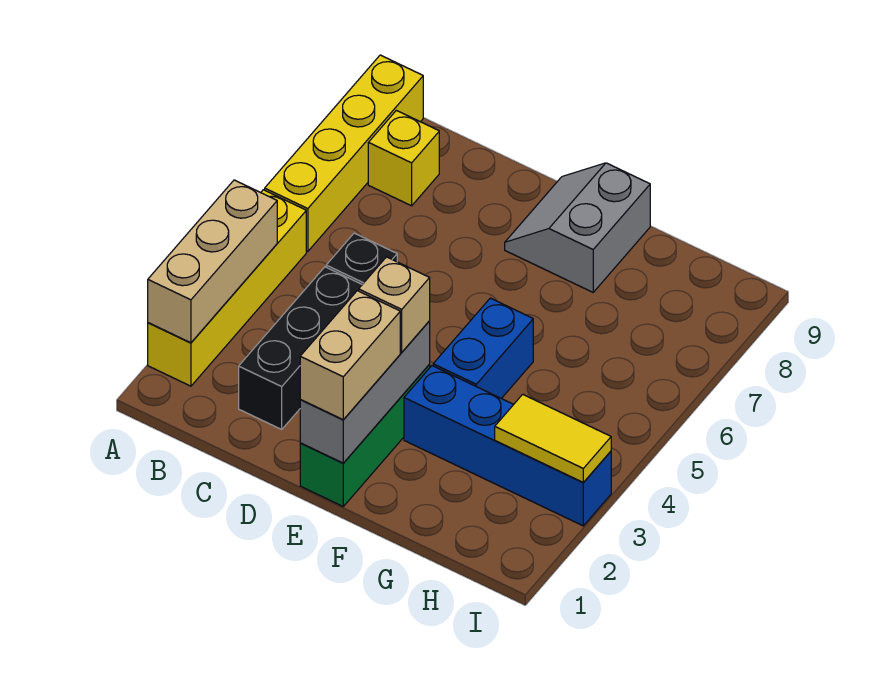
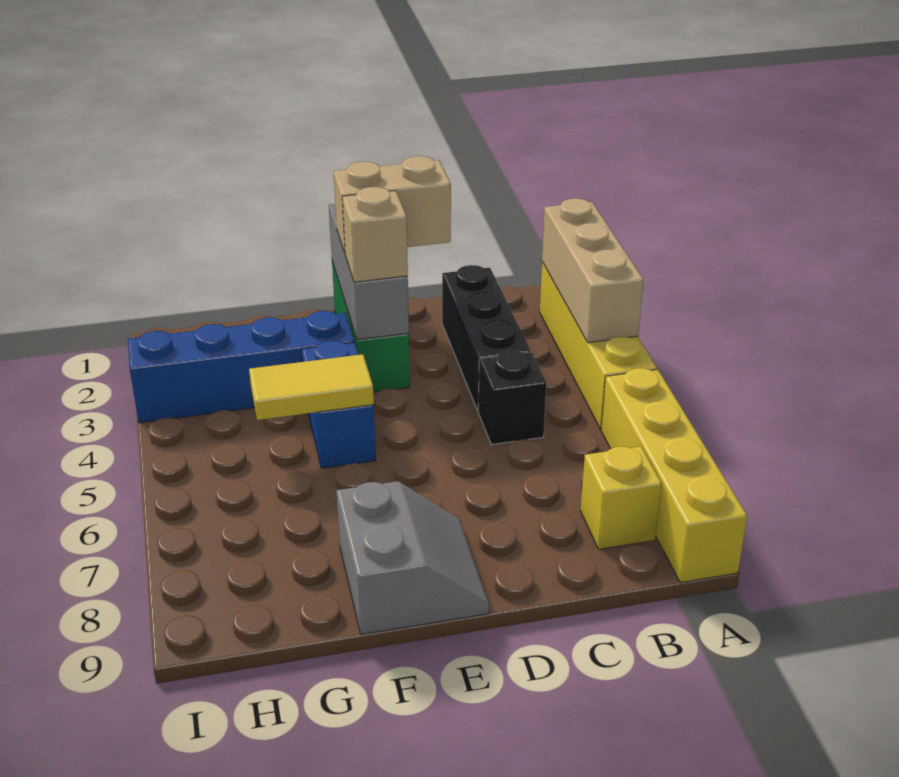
tan 1x2 brick [300,291,400,420] -> tan 1x2 brick turned to [334,156,451,253]
yellow 1x2 tile [495,394,611,482] -> yellow 1x2 tile moved to [249,354,374,420]

